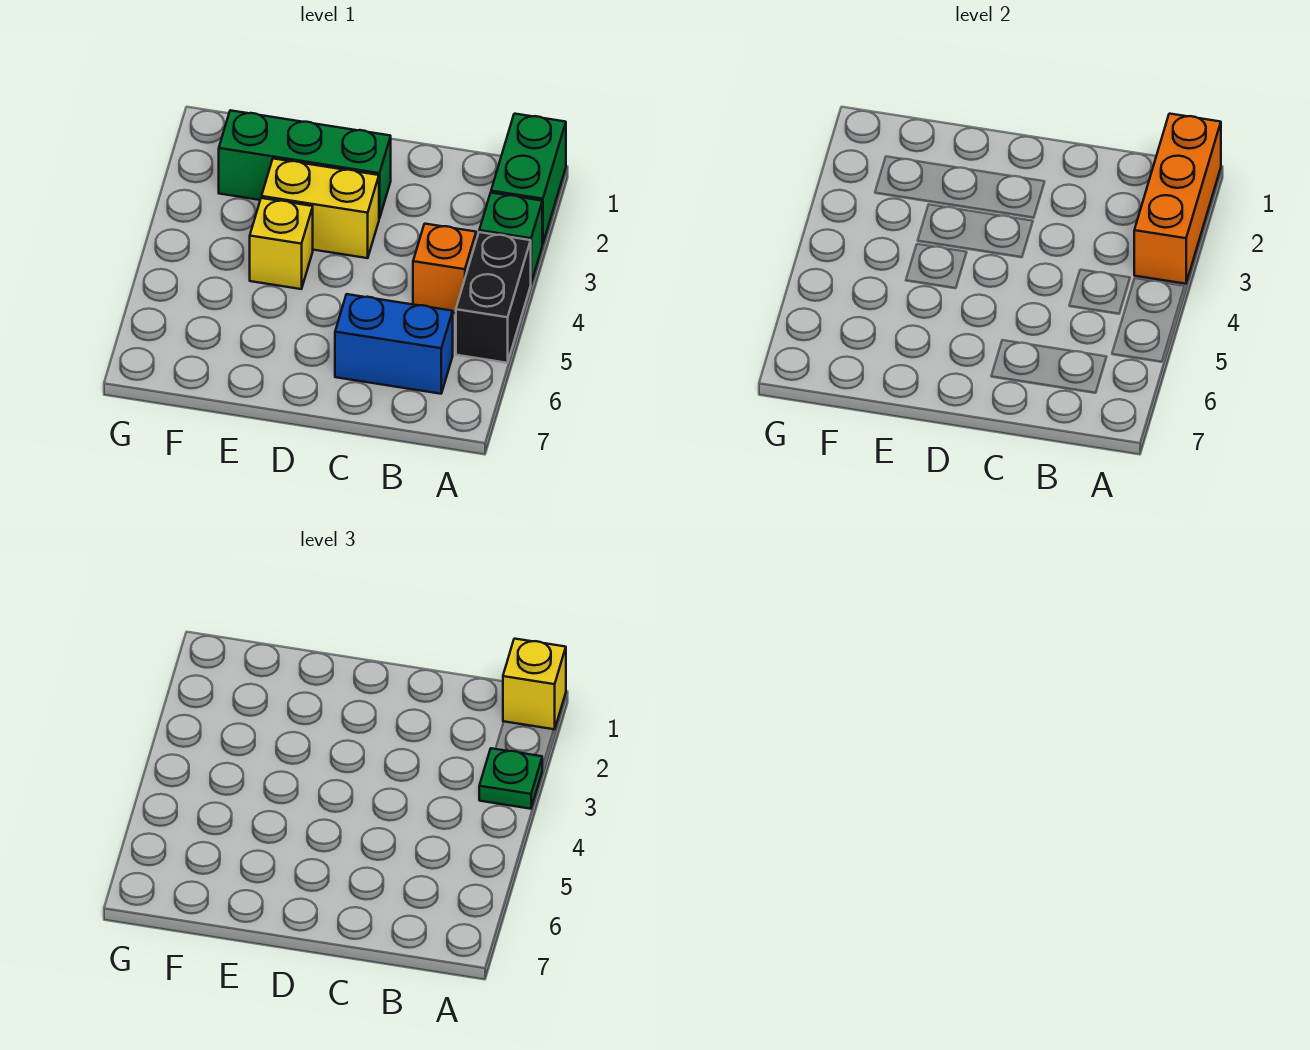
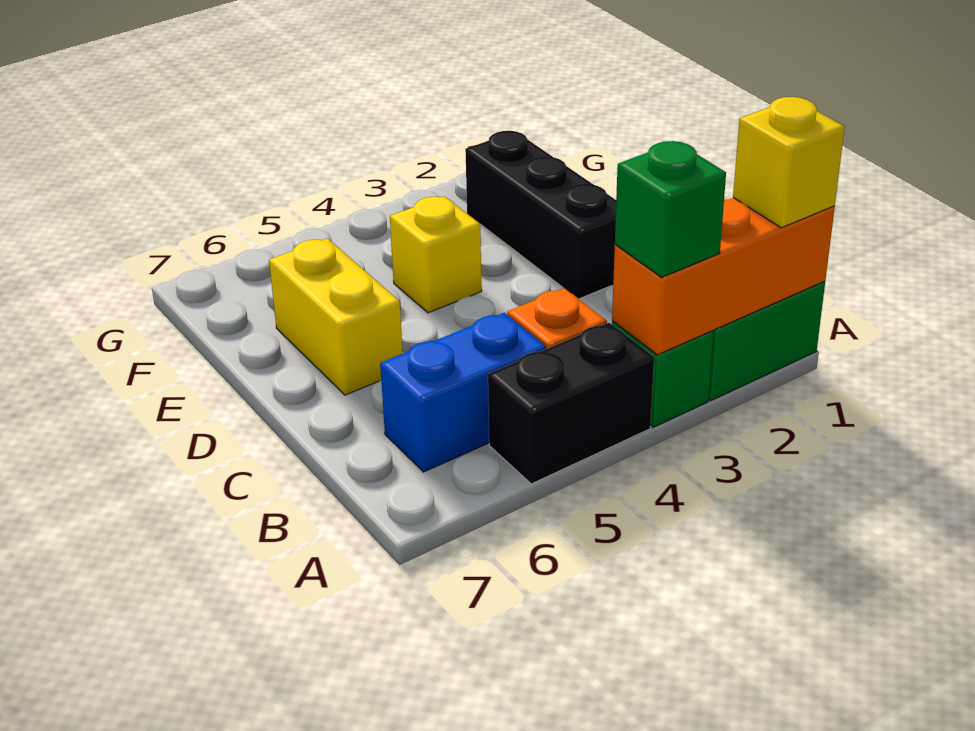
green 1x1 plate [479,748,542,809] -> green 1x1 brick [615,141,726,277]
blue 1x2 brick [335,294,453,394] -> blue 1x2 brick turned to [380,313,546,472]
green 1x3 brick [219,110,391,218] -> black 1x3 brick [465,131,616,299]
yellow 1x2 brick [262,159,379,258] -> yellow 1x2 brick moved to [269,238,403,395]

